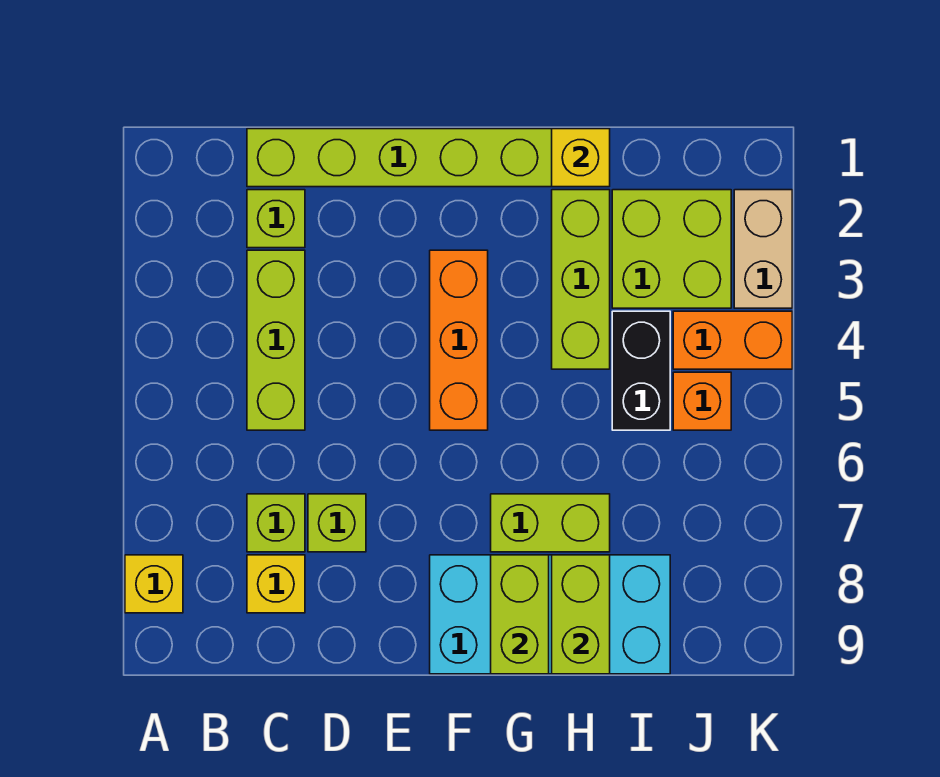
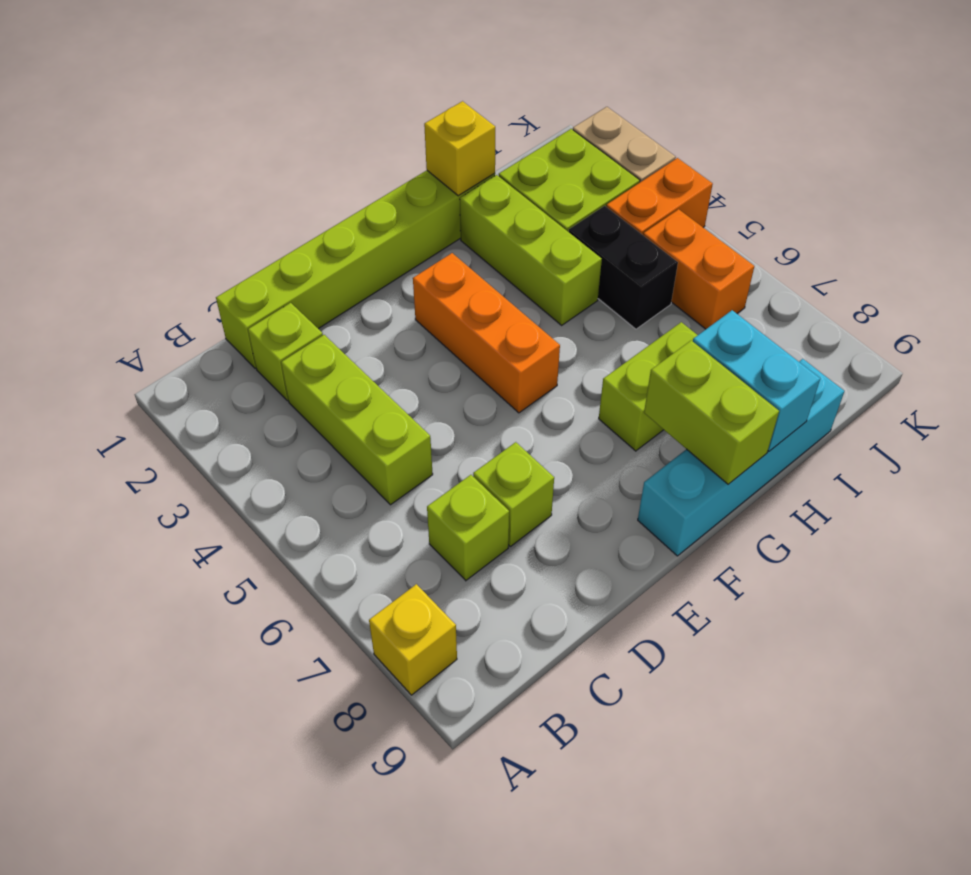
yellow 1x1 brick [247,555,305,613] -> none
cyan 2x4 brick [430,555,670,674] -> cyan 1x4 brick [638,359,844,556]
lime 1x2 brick [552,555,610,674] -> cyan 1x2 brick [693,310,820,451]
orange 1x1 brick [673,372,731,430] -> orange 1x2 brick [643,209,754,329]

